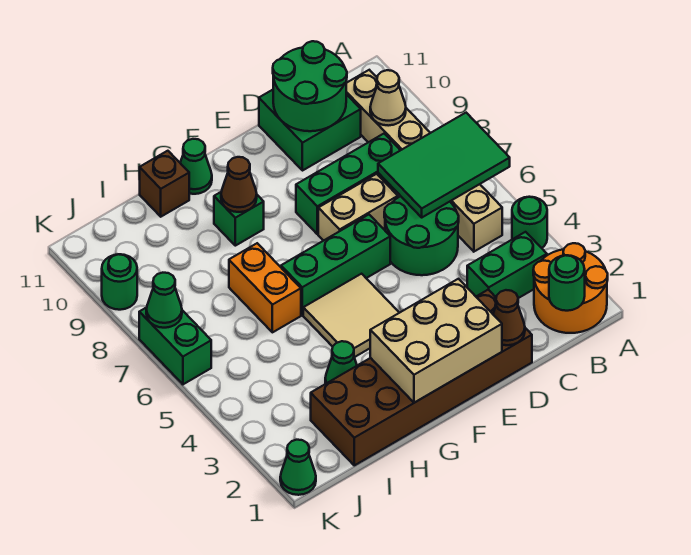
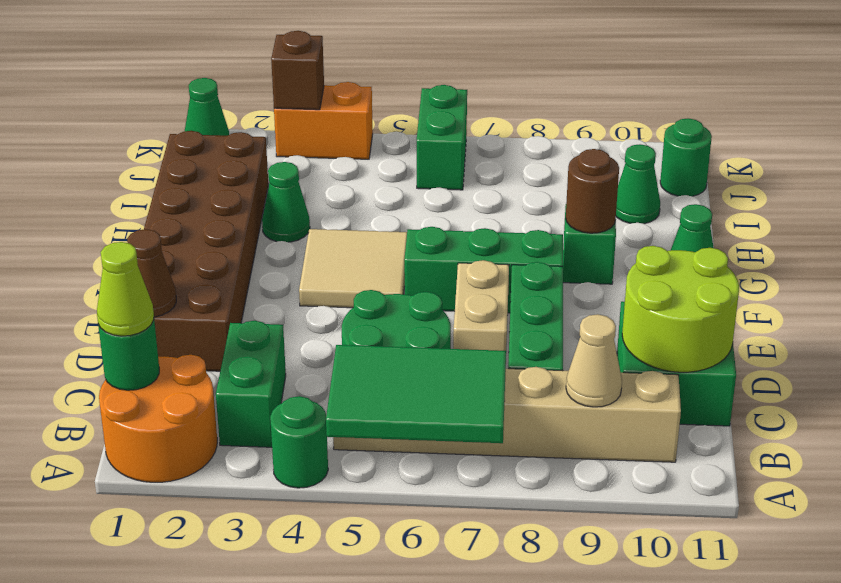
green 2x3 tile [378,113,510,217] -> green 2x3 tile turned to [326,345,506,443]
none -> lime 1x1 cone [97,242,154,336]
green 2x2 round brick [273,41,347,131] -> lime 2x2 round brick [622,246,739,372]
tan 2x3 brick [370,279,502,403] -> none
green 1x3 brick [281,215,390,315] -> green 1x3 brick turned to [404,227,563,313]
brown 1x1 cone [221,157,257,212] -> brown 1x1 round brick [566,149,619,233]
orange 1x2 brick [229,243,301,332] -> orange 1x2 brick moved to [274,82,373,159]
brown 1x1 brick [140,151,189,217] -> brown 1x1 brick moved to [271,31,324,110]
green 1x2 brick [139,308,211,384] -> green 1x2 brick turned to [417,85,467,190]
green 1x1 cone [146,273,182,328] -> green 1x1 cone moved to [616,144,660,224]
green 1x1 round brick [102,254,137,310] -> green 1x1 round brick moved to [660,118,712,196]

